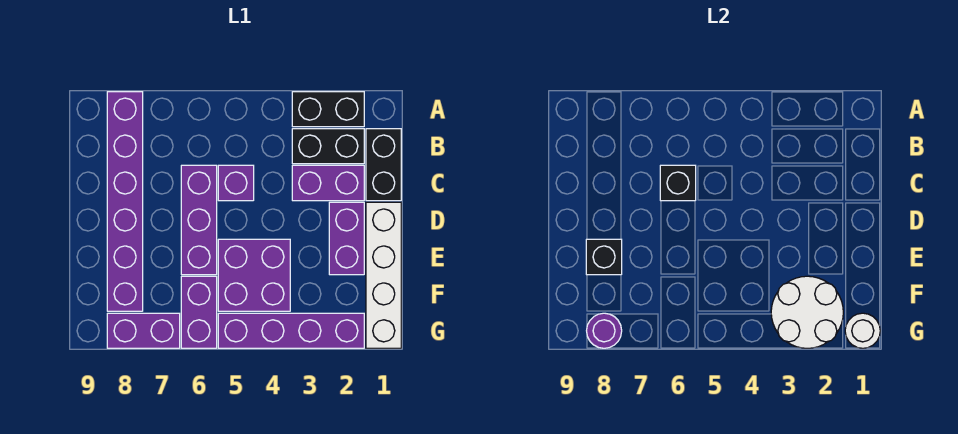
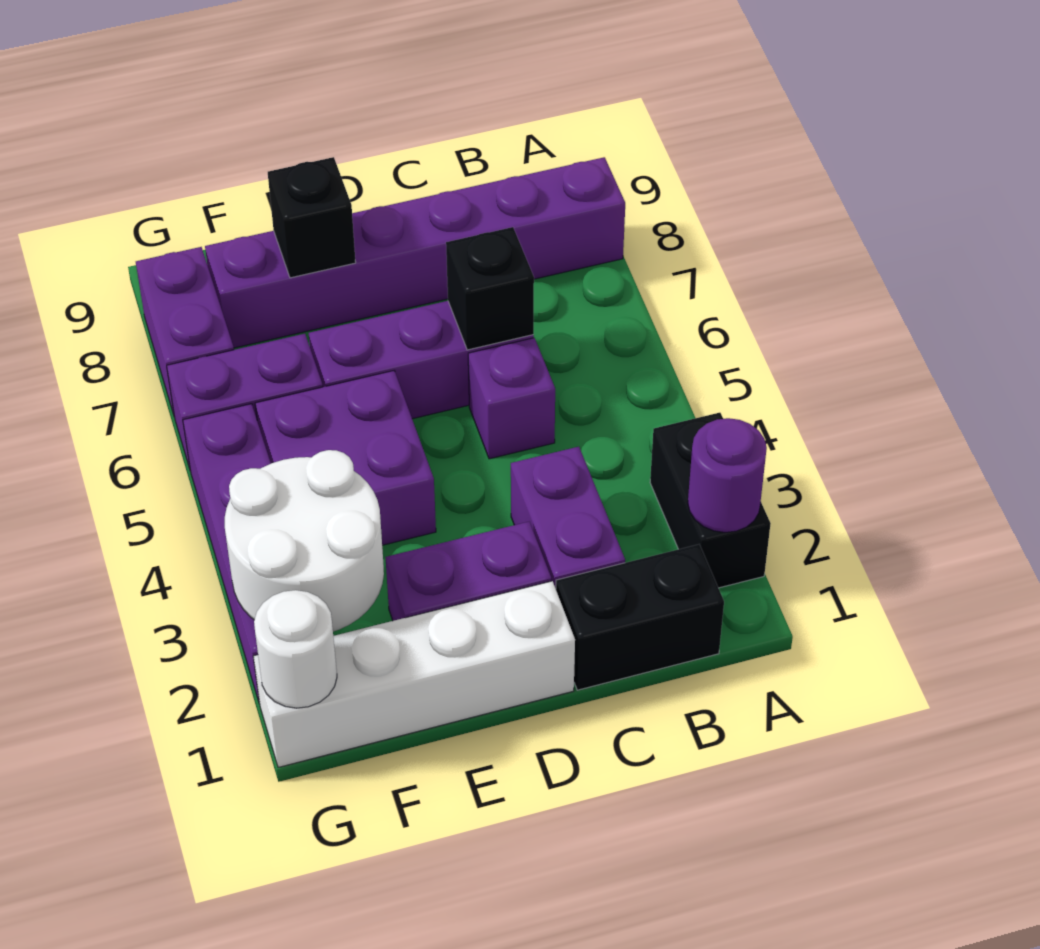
black 1x2 brick [292,129,364,164] -> none
purple 1x1 round brick [587,313,622,348] -> purple 1x1 round brick moved to [688,418,767,532]

